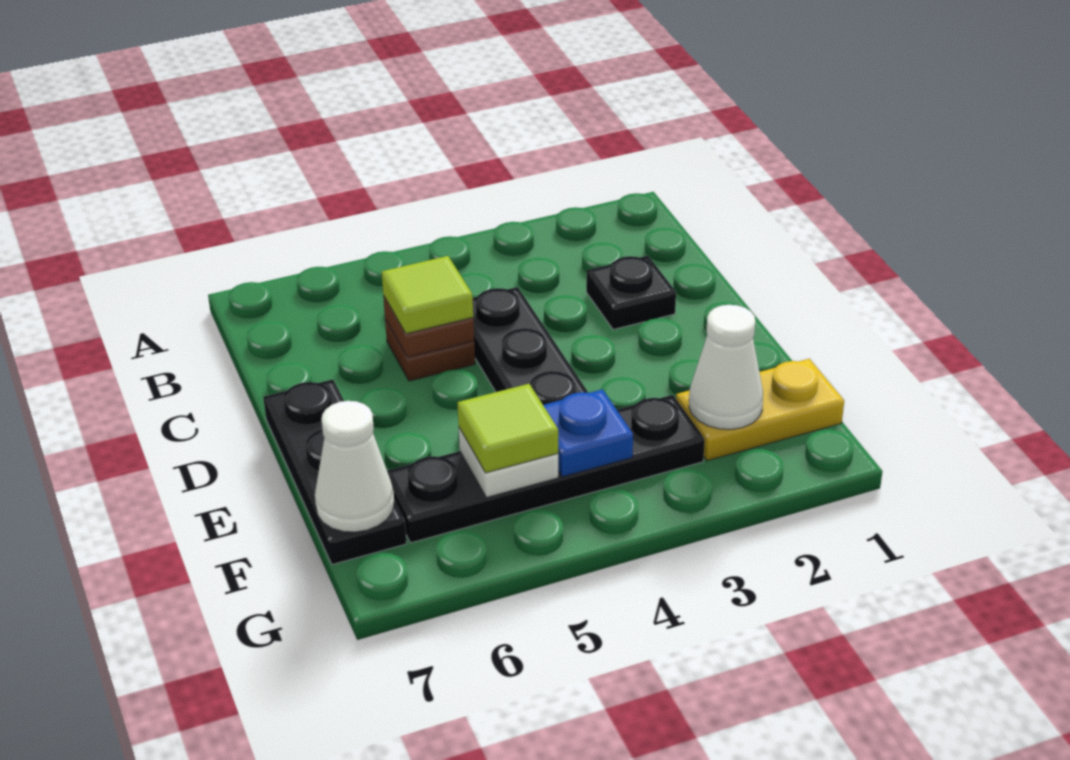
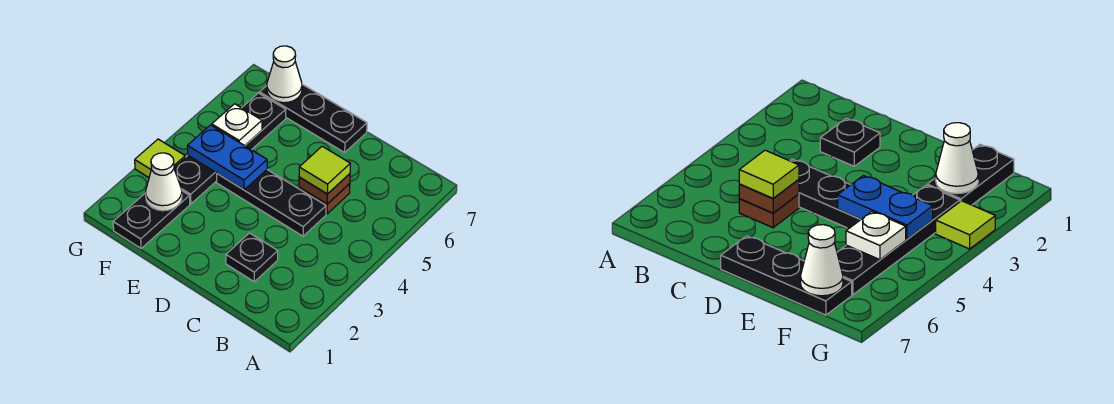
yellow 1x2 plate [676,359,844,461] -> black 1x2 plate [113,191,190,248]
blue 1x1 plate [543,389,633,477] -> blue 1x2 plate [187,125,267,190]
lime 1x1 tile [457,384,558,473] -> lime 1x1 tile moved to [135,139,185,178]

